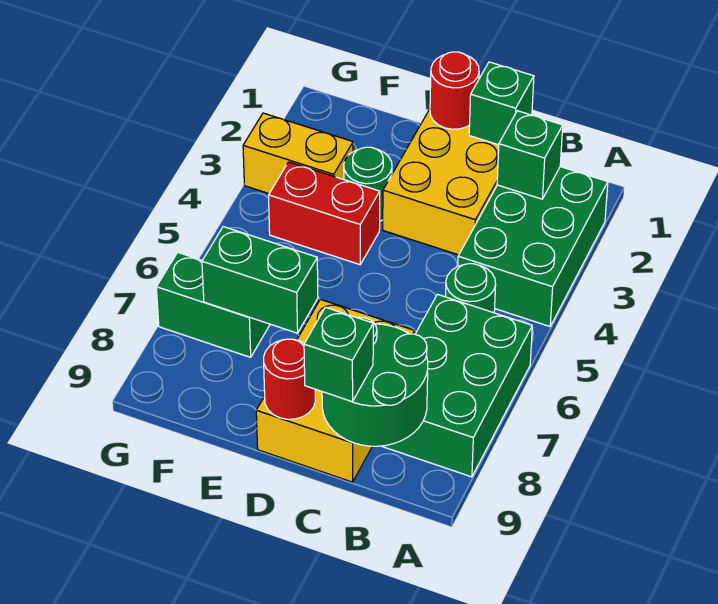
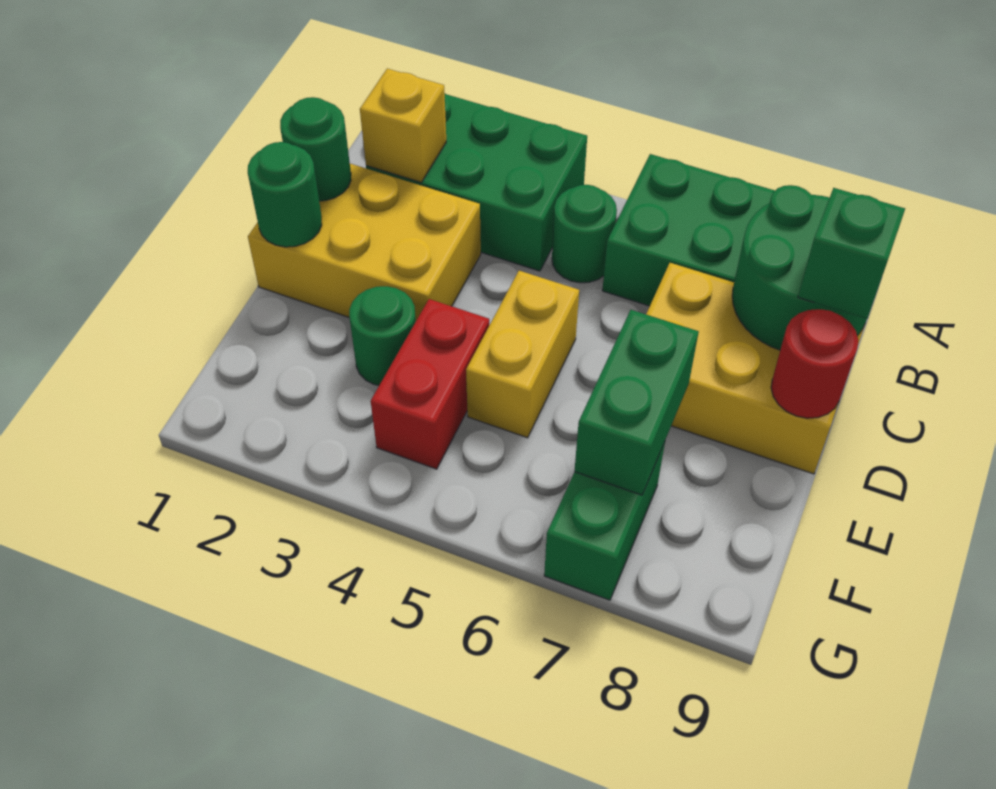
green 1x1 brick [497,111,563,199] -> yellow 1x1 brick [360,69,446,182]
green 1x1 brick [469,62,534,145] -> green 1x1 round brick [280,97,351,201]
red 1x1 round brick [430,52,479,129] -> green 1x1 round brick [248,142,322,247]
yellow 1x2 brick [243,113,353,194] -> yellow 1x2 brick moved to [466,271,579,438]

